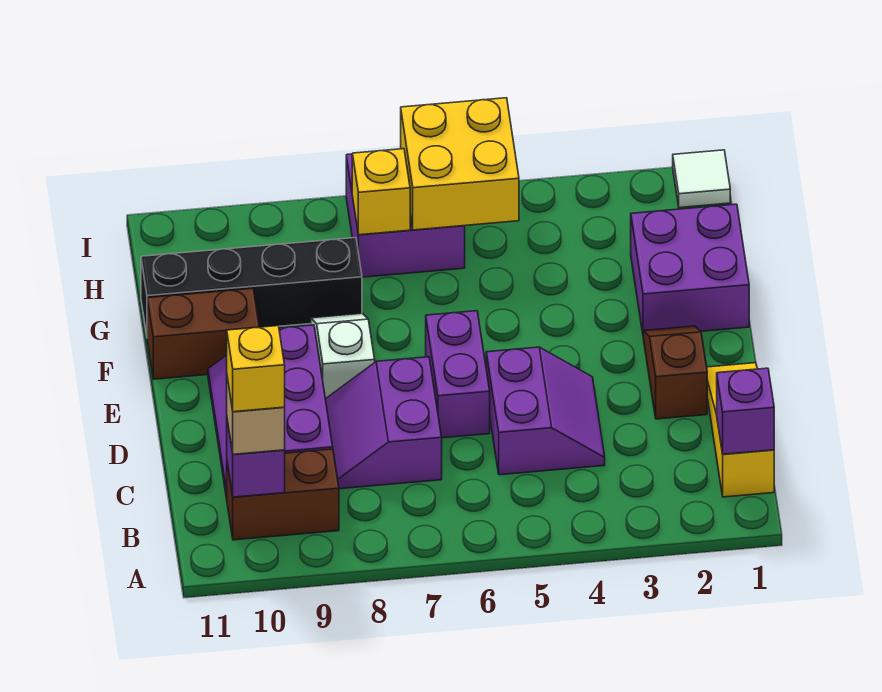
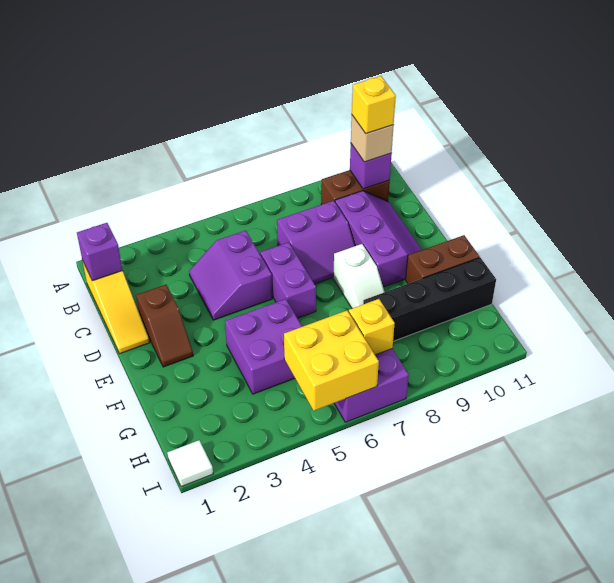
purple 2x2 slope [326,357,442,489] -> purple 2x2 slope turned to [277,201,355,284]
purple 2x2 brick [631,204,749,333] -> purple 2x2 brick moved to [225,299,302,394]

